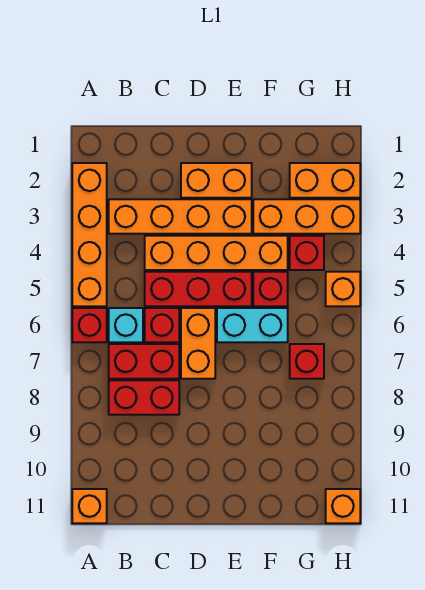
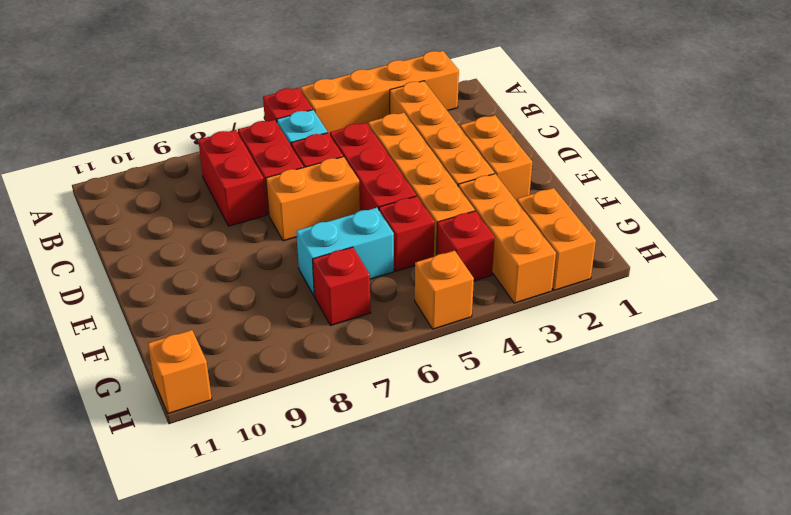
orange 1x1 brick [72,489,107,523] -> none
cyan 1x2 brick [217,308,288,342] -> cyan 1x2 brick turned to [296,208,394,296]

